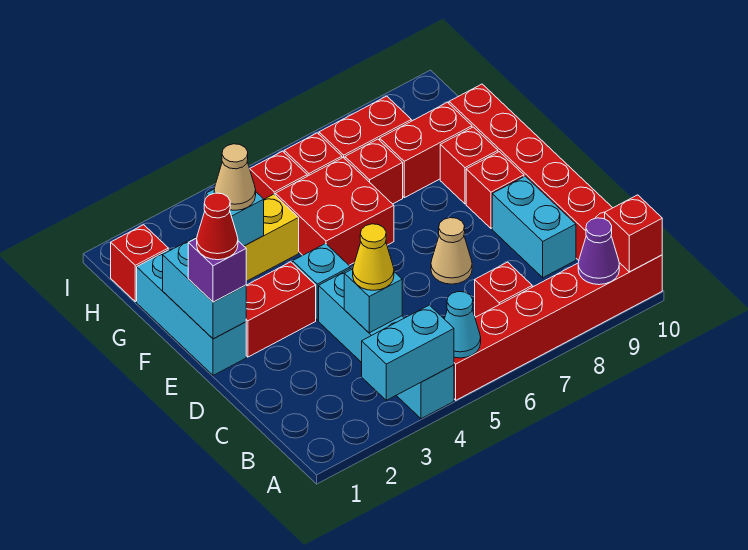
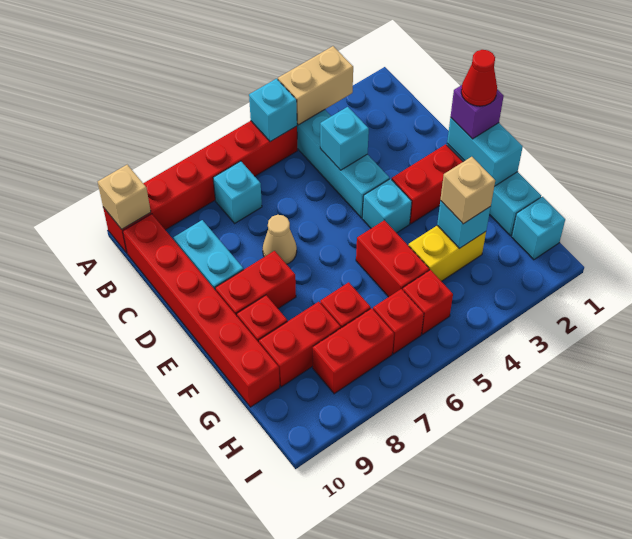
cyan 1x2 brick [362,305,454,400] -> tan 1x2 brick [278,46,353,125]
cyan 1x1 cone [445,292,481,358] -> cyan 1x1 brick [249,79,297,142]
purple 1x1 cone [578,218,619,285] -> none
red 1x1 brick [605,195,662,272] -> tan 1x1 brick [98,165,151,229]
red 1x1 brick [475,262,532,317] -> cyan 1x1 brick [213,161,262,223]
yellow 1x1 cone [353,224,394,290] -> none
red 1x1 brick [466,152,524,228] -> red 1x2 brick [215,251,296,316]
red 2x2 brick [275,158,394,265] -> red 1x2 brick [356,220,429,297]
tan 1x1 cone [214,144,256,210] -> tan 1x1 brick [440,157,495,224]
red 1x1 brick [111,225,168,302] -> cyan 1x1 brick [512,197,565,260]

